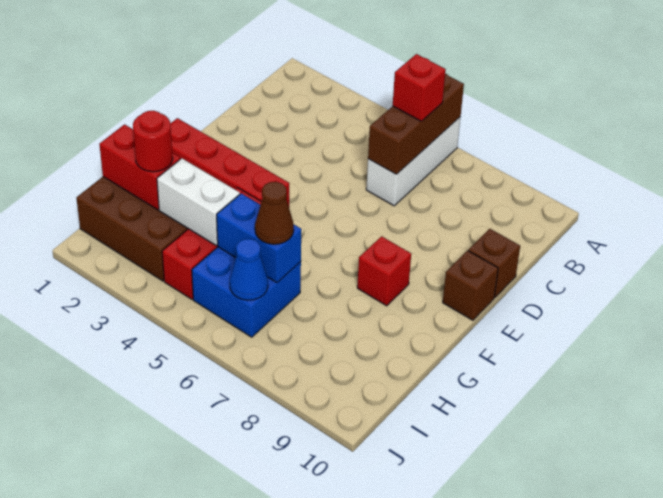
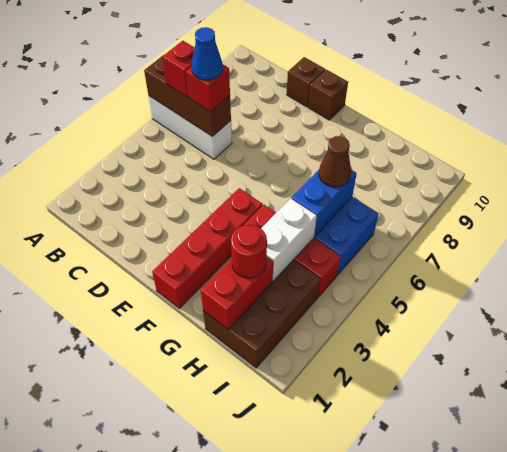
red 1x1 brick [357,236,411,306] -> red 1x1 brick moved to [186,64,230,112]
blue 1x1 cone [230,239,268,300] -> blue 1x1 cone moved to [192,27,223,80]

